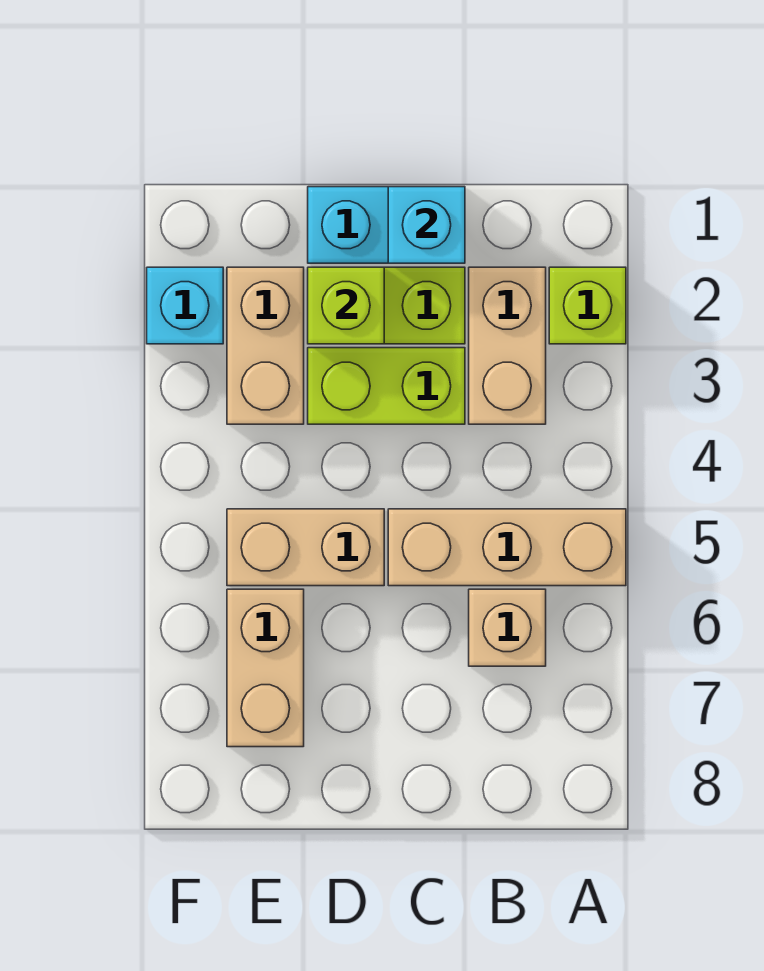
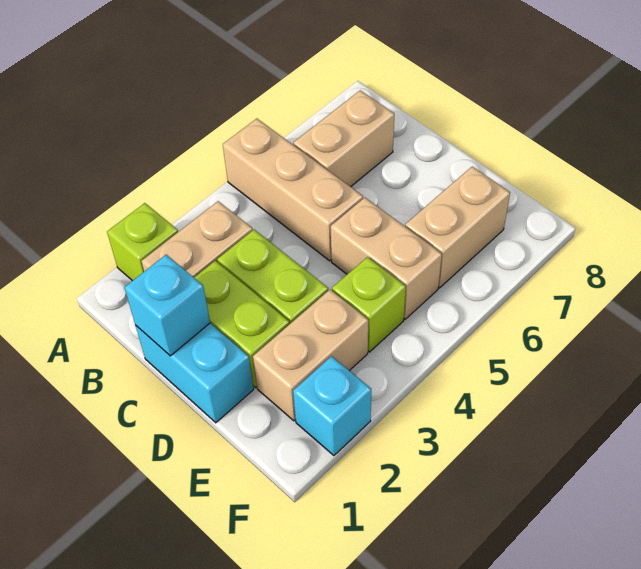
tan 1x1 brick [469,589,546,666] -> tan 1x2 brick [293,90,394,187]
lime 1x1 brick [308,267,384,344] -> lime 1x1 brick moved to [332,257,406,352]

